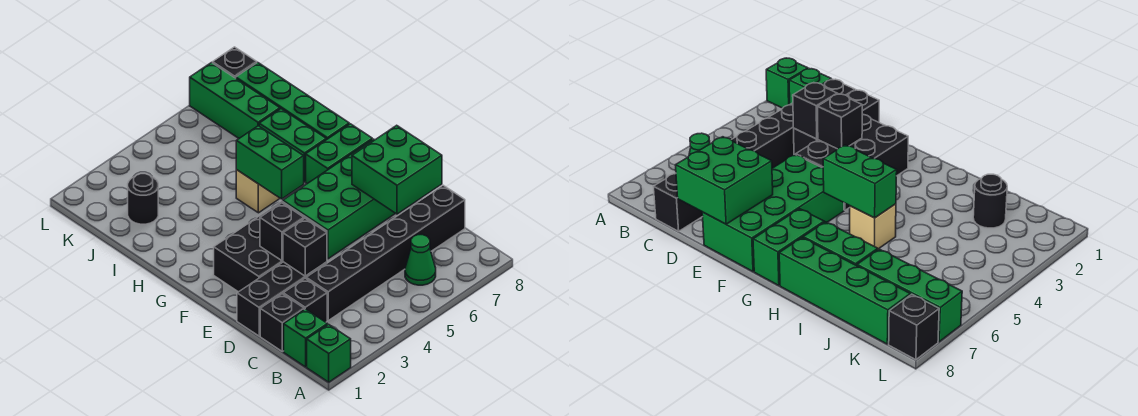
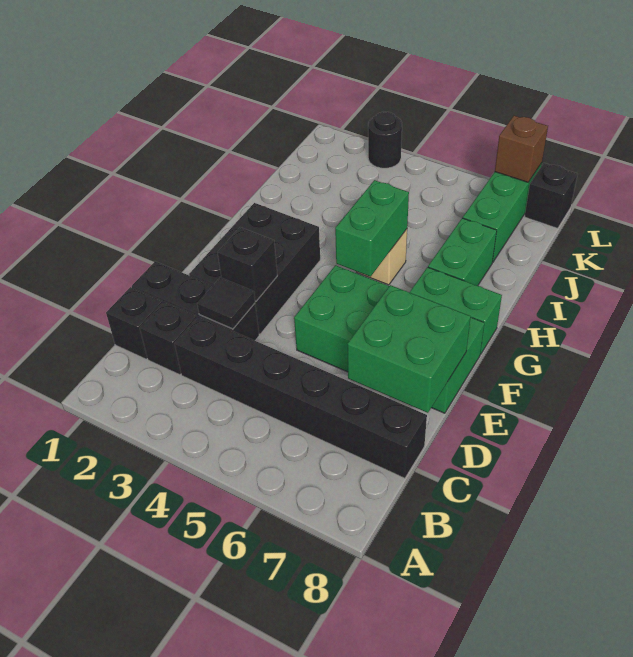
green 1x1 brick [307,324,351,382] -> none
green 1x1 brick [284,309,327,367] -> none
green 1x1 cone [405,235,436,285] -> none
black 1x1 brick [283,218,327,276] -> black 1x1 tile [197,278,255,329]
black 2x3 brick [214,201,327,292] -> black 2x3 brick turned to [189,203,320,334]
green 1x4 brick [236,62,349,140] -> none
black 1x1 round brick [128,174,158,224] -> black 1x1 round brick moved to [368,112,402,168]
none -> brown 1x1 brick [495,116,548,182]

